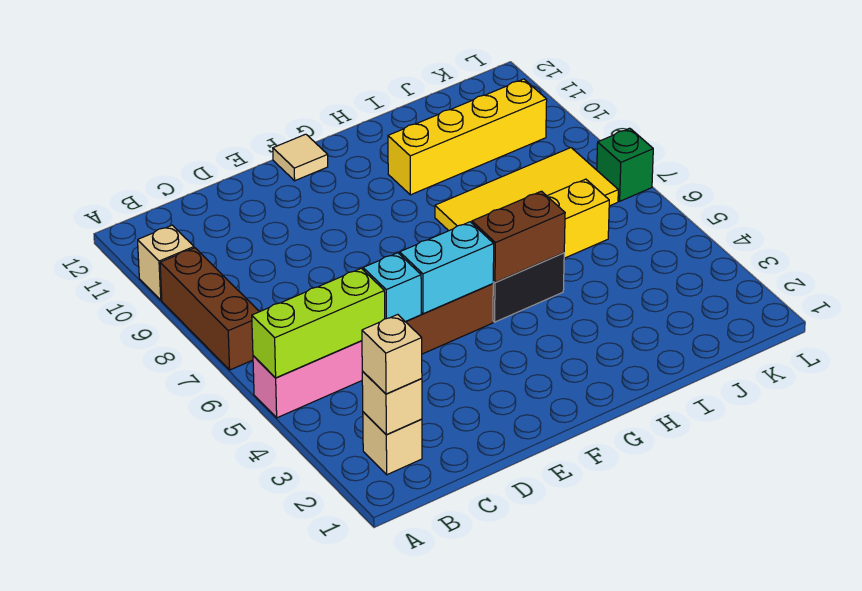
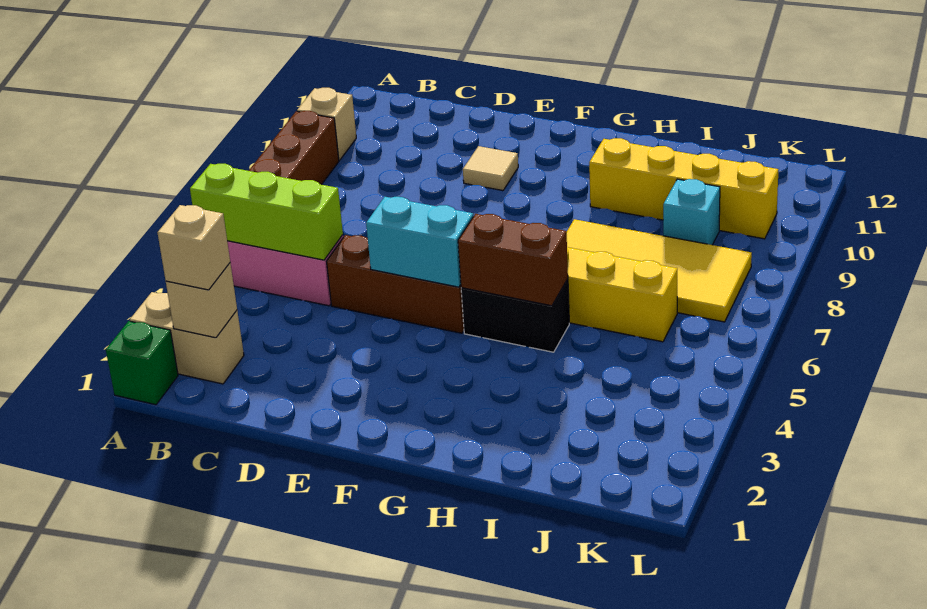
tan 1x1 brick [363,412,422,475] -> tan 1x2 brick [130,292,244,384]
cyan 1x1 brick [363,253,421,322] -> cyan 1x1 brick moved to [663,179,720,245]
tan 1x1 tile [273,134,328,181] -> tan 1x1 tile moved to [463,146,518,191]
green 1x1 brick [597,128,653,201] -> green 1x1 brick moved to [106,321,178,405]

